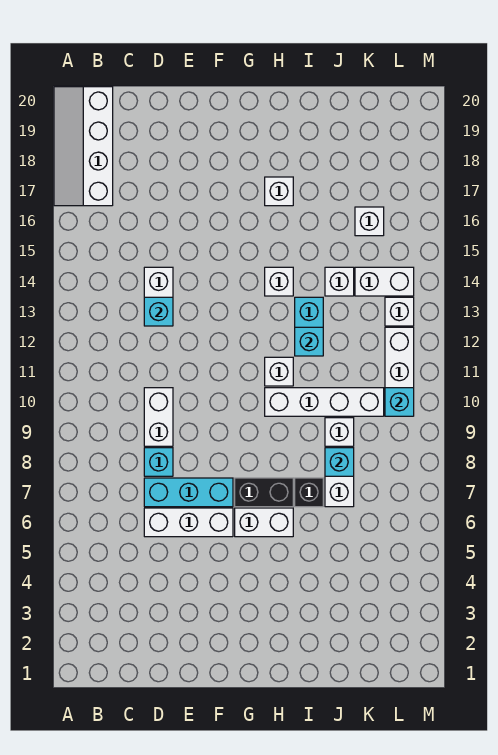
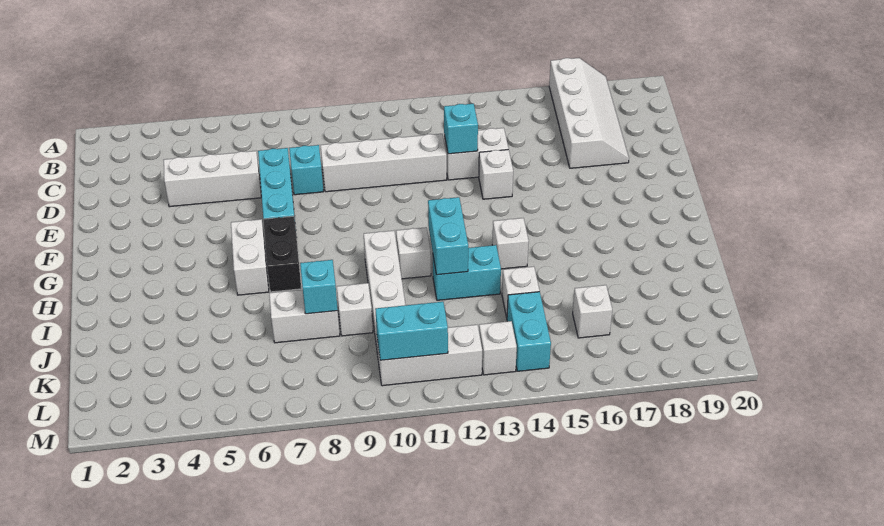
white 2x4 slope [54,87,113,206] -> white 2x4 slope turned to [549,58,629,168]
white 1x3 brick [144,508,233,537] -> white 1x3 brick turned to [164,151,261,207]
white 1x2 brick [144,388,173,446] -> white 1x4 brick [320,134,447,192]
white 1x1 brick [265,177,293,206] -> white 1x1 brick moved to [479,150,513,199]
black 1x1 brick [295,478,323,507] -> none
cyan 1x1 brick [295,327,323,356] -> cyan 1x2 brick [428,197,468,275]
white 1x2 brick [355,267,414,296] -> cyan 1x2 brick [507,292,551,371]
cyan 1x1 brick [385,388,414,416] -> cyan 1x2 brick [375,302,448,360]

